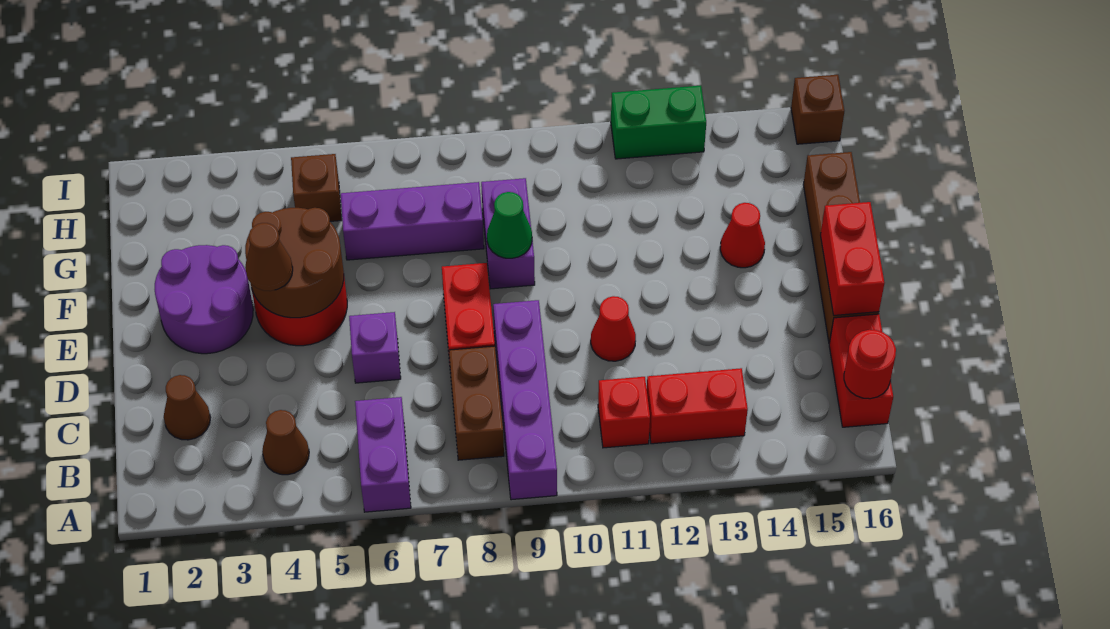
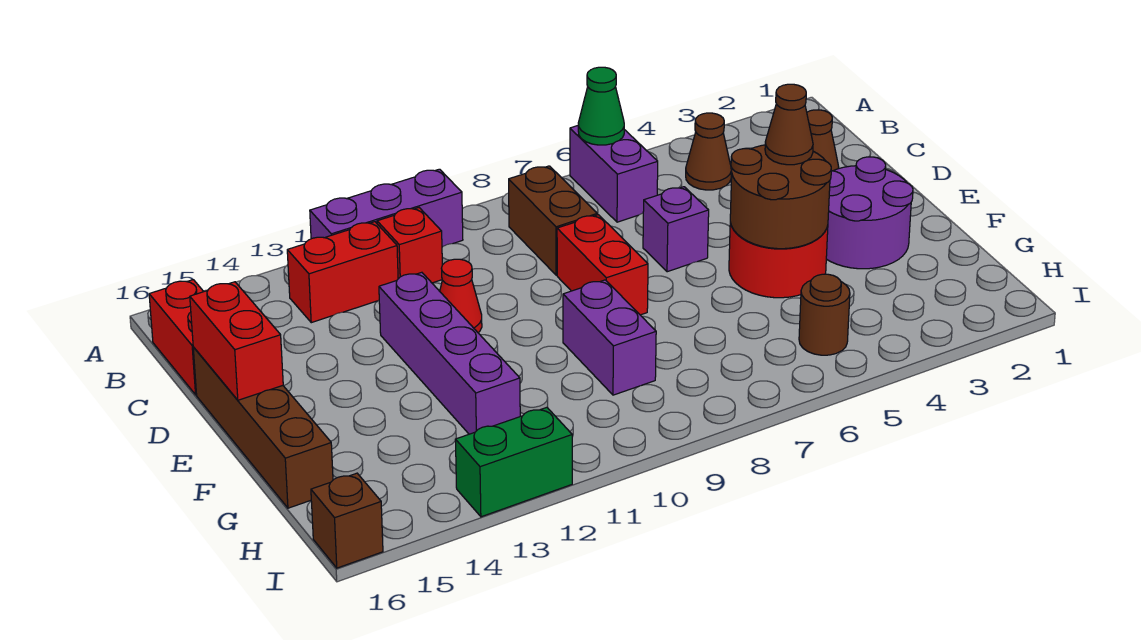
purple 1x4 brick [493,300,557,500] -> purple 1x4 brick moved to [379,272,520,434]
red 1x1 round brick [844,330,896,399] -> none
green 1x1 cone [487,192,532,258] -> green 1x1 cone moved to [578,67,624,145]
red 1x1 cone [720,203,765,268] -> none
purple 1x3 brick [341,182,484,260] -> purple 1x3 brick moved to [310,169,463,247]
brown 1x1 brick [291,154,342,221] -> brown 1x1 round brick [799,274,850,355]

